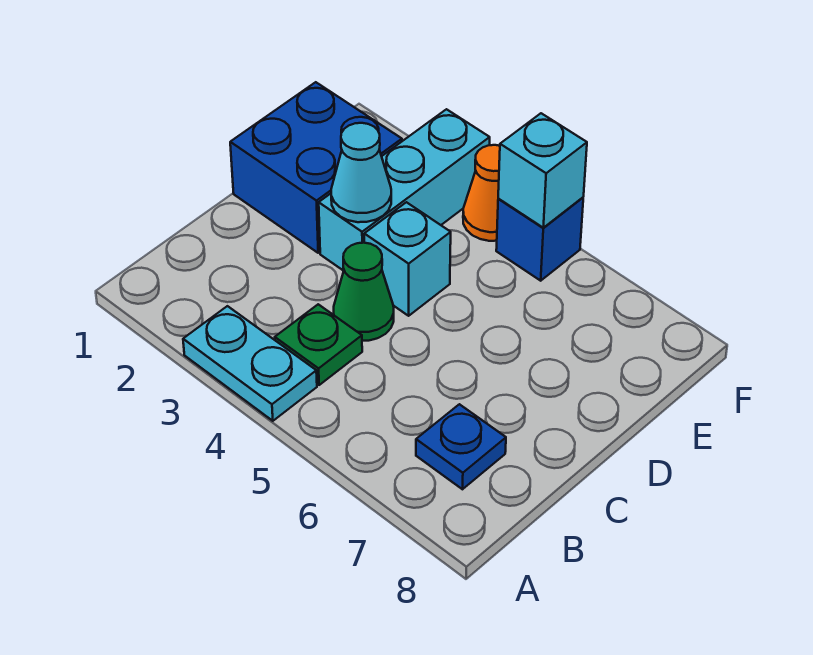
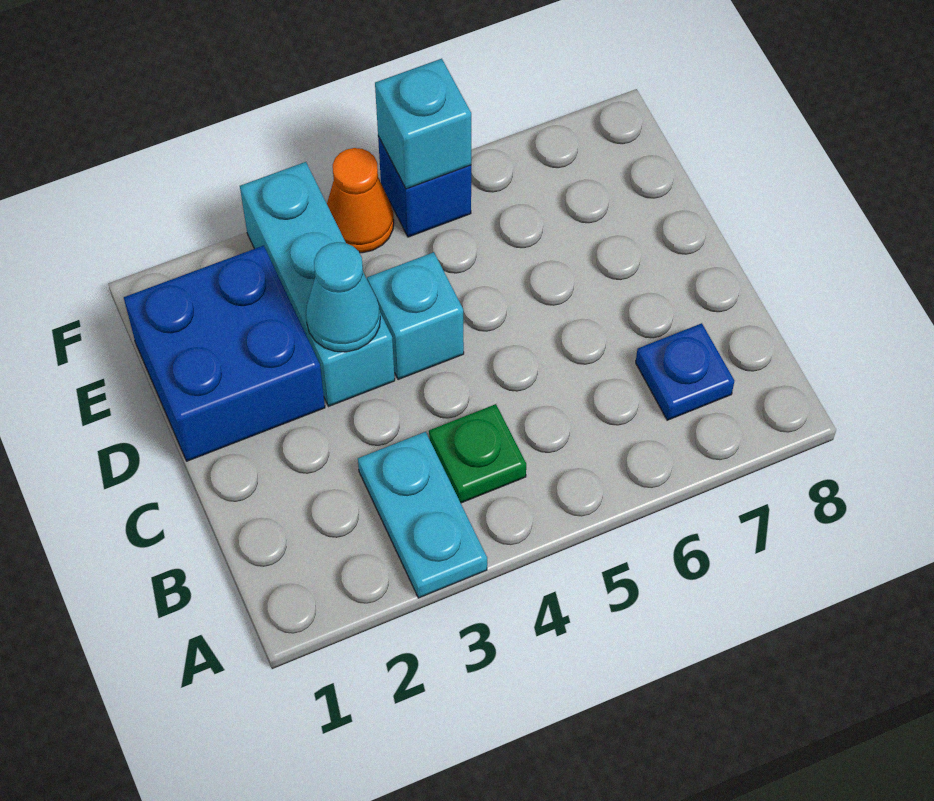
cyan 1x2 plate [183,306,317,421] -> cyan 1x2 plate turned to [358,432,487,598]
green 1x1 cone [334,243,394,341] -> none

